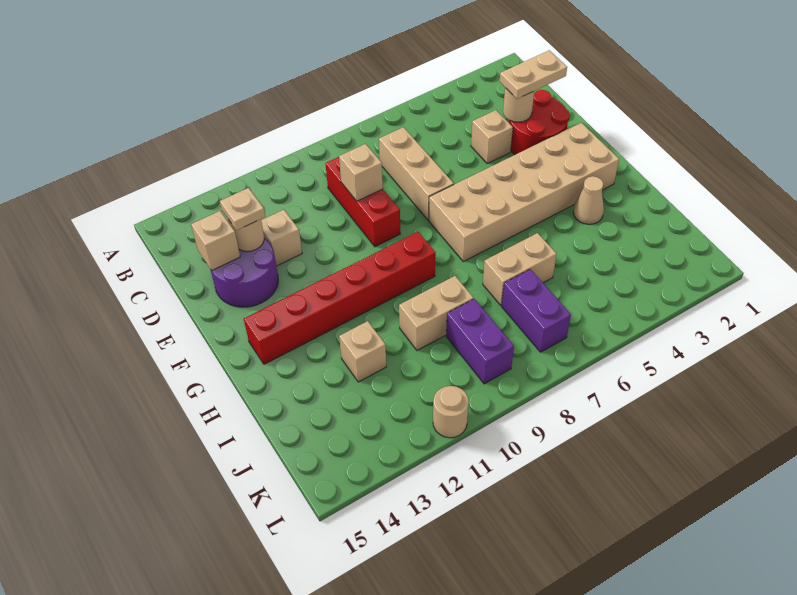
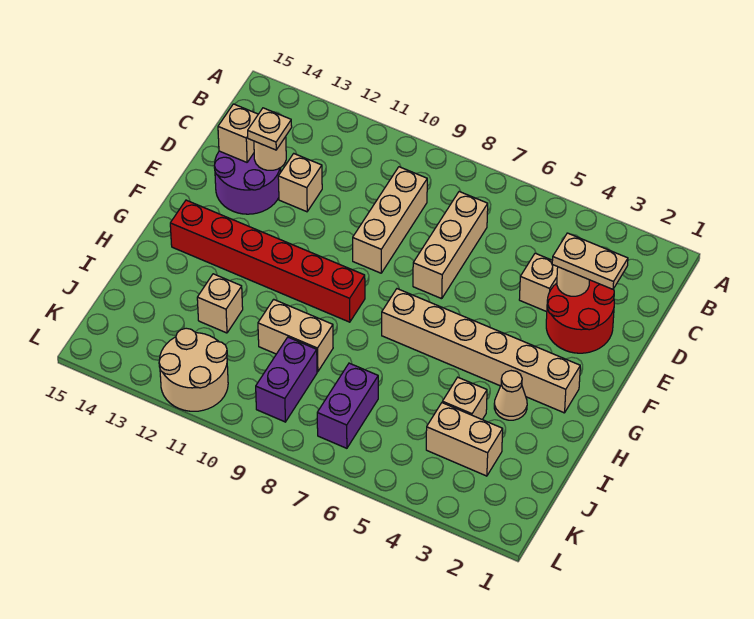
red 1x3 brick [325,157,400,247] -> tan 1x3 brick [353,167,427,273]
tan 1x1 brick [339,144,383,201] -> tan 1x1 brick moved to [442,377,487,420]
tan 2x6 brick [429,122,619,262] -> tan 1x6 brick [382,289,580,413]
tan 1x2 brick [483,233,557,305] -> tan 1x2 brick moved to [426,403,503,476]
tan 1x1 round brick [433,386,469,438] -> tan 2x2 round brick [159,328,228,411]

